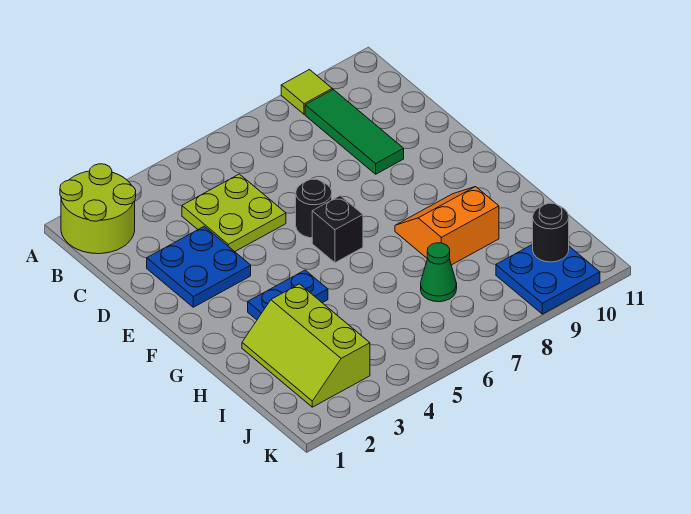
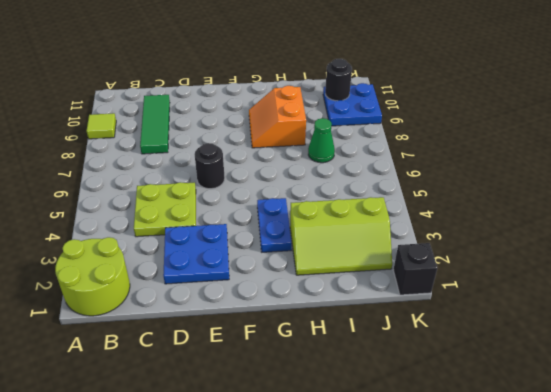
green 1x3 tile [305,90,404,174] -> green 1x3 tile turned to [140,95,170,154]
black 1x1 brick [312,196,363,263] -> black 1x1 brick moved to [393,243,437,295]

